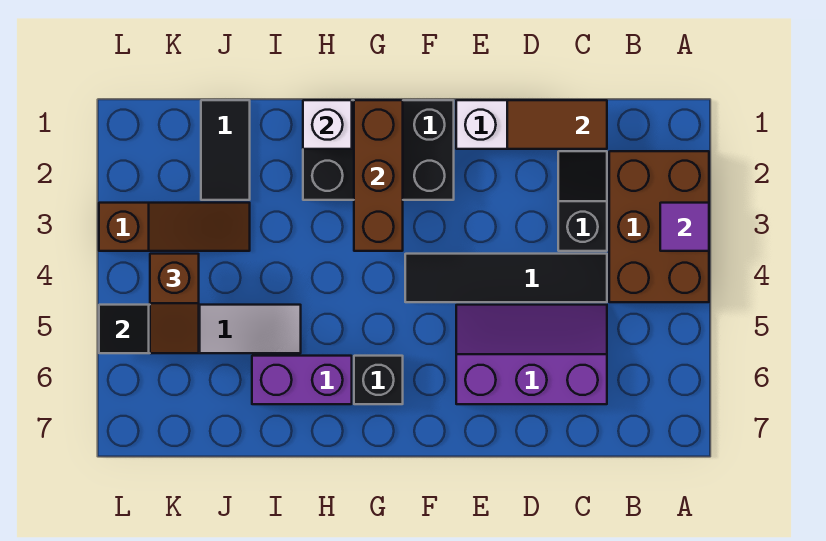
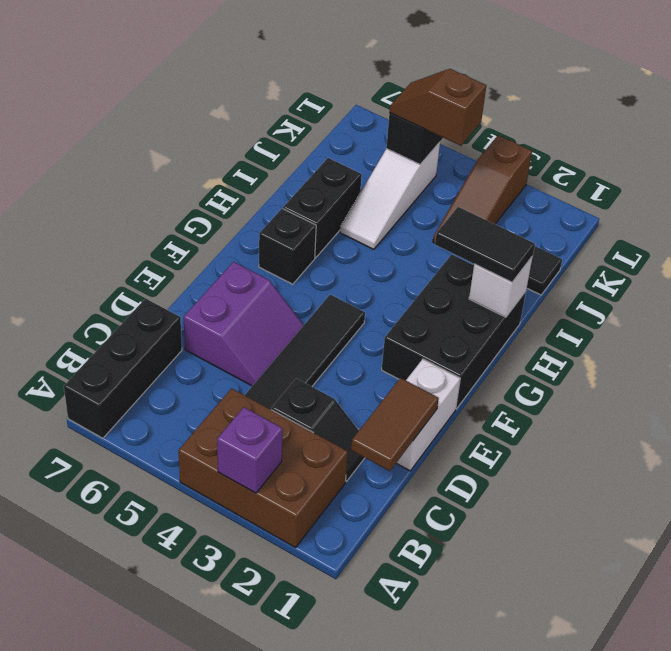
purple 1x1 tile [660,203,709,251] -> purple 1x1 brick [217,407,283,493]
none -> black 1x3 brick [64,299,182,438]
purple 2x3 slope [456,305,607,404] -> purple 2x2 slope [184,262,304,386]
brown 1x3 brick [354,100,403,251] -> none
none -> black 1x2 tile [435,207,535,282]
purple 1x2 brick [252,356,352,404] -> black 1x2 brick [283,158,362,258]

